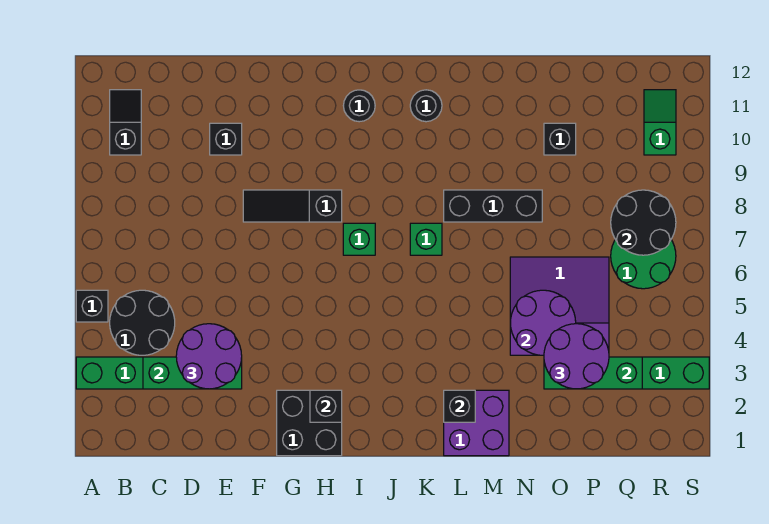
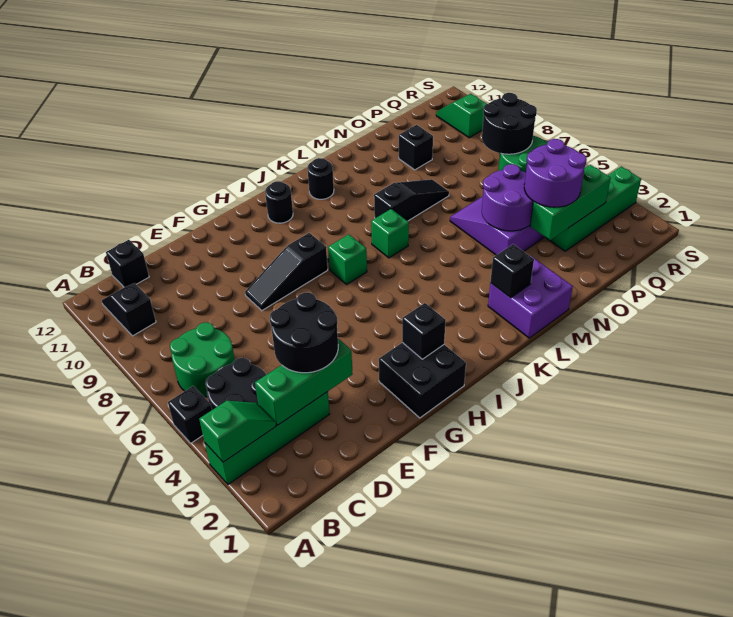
none -> green 1x2 slope [199,401,276,462]
none -> green 2x2 round brick [170,322,235,397]
purple 2x2 round brick [176,324,242,389] -> black 2x2 round brick [270,293,338,373]
black 1x1 brick [210,123,242,155] -> black 1x1 brick moved to [106,240,149,287]
black 1x3 brick [444,190,542,222] -> black 1x3 slope [374,179,449,221]

